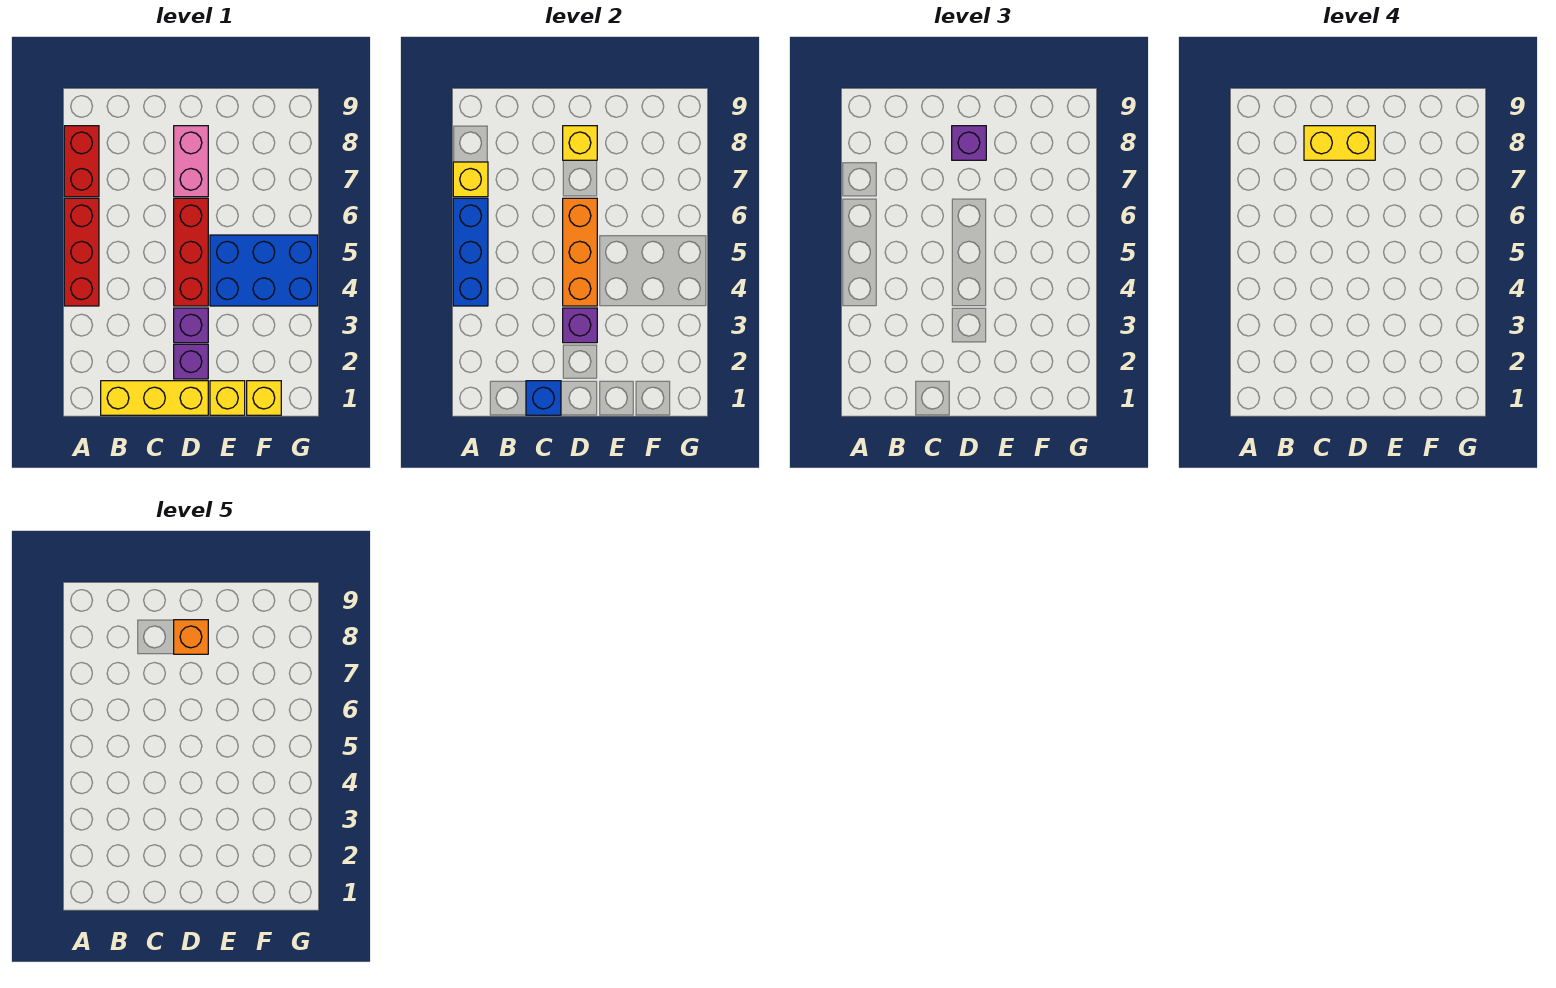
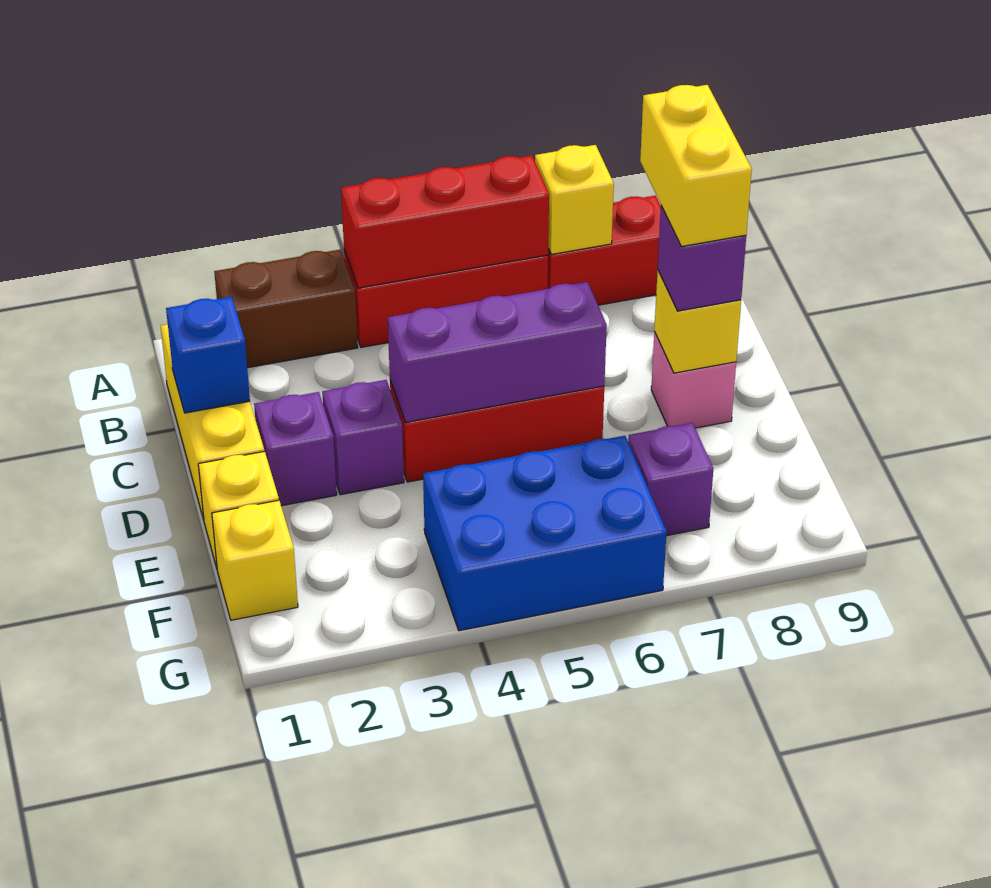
none -> brown 1x2 brick [214,249,358,368]
blue 1x3 brick [453,198,488,306] -> red 1x3 brick [341,155,549,288]
purple 1x1 brick [563,308,597,343] -> purple 1x1 brick moved to [628,423,713,536]
orange 1x3 brick [563,198,597,306] -> purple 1x3 brick [388,282,607,422]
pink 1x2 brick [174,126,208,197] -> pink 1x1 brick [651,332,736,428]
orange 1x1 brick [174,620,208,654] -> none
blue 2x3 brick [210,235,318,306] -> blue 2x3 brick turned to [423,436,667,631]

